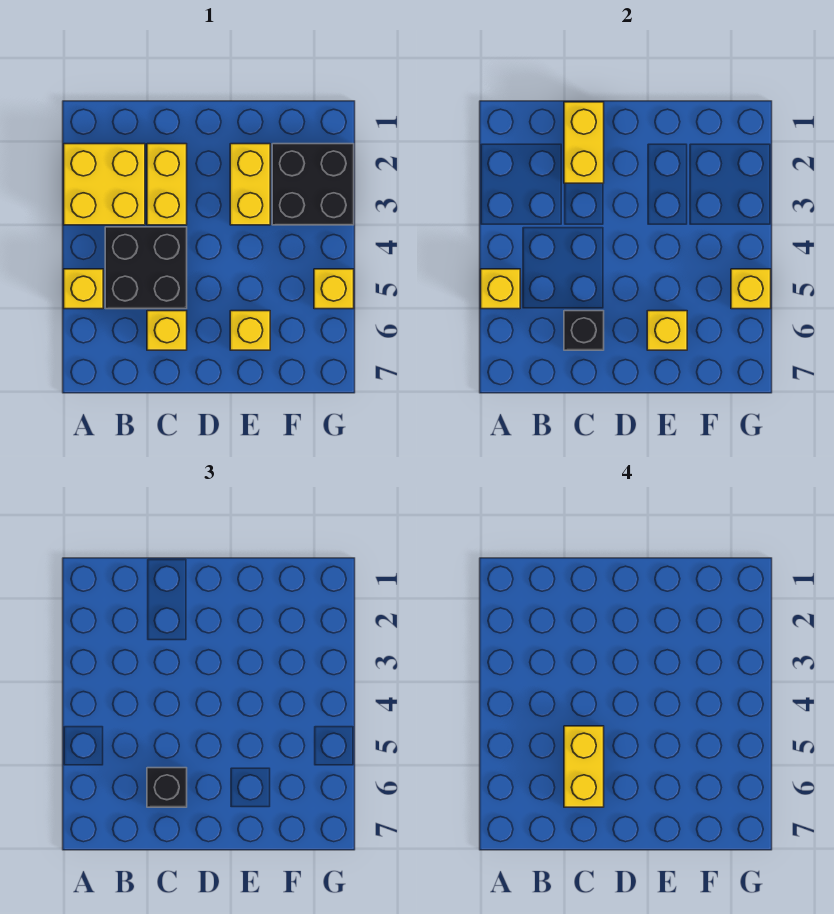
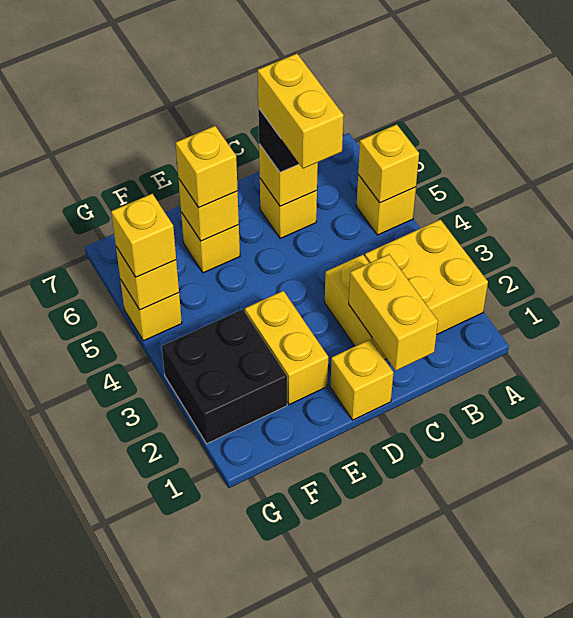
black 2x2 brick [105,227,187,309] -> none
black 1x1 brick [564,311,604,350] -> yellow 1x1 brick [259,144,318,206]
none -> yellow 1x1 brick [330,339,394,420]
none -> yellow 1x1 brick [176,126,238,207]
none -> yellow 1x1 brick [111,194,176,277]

